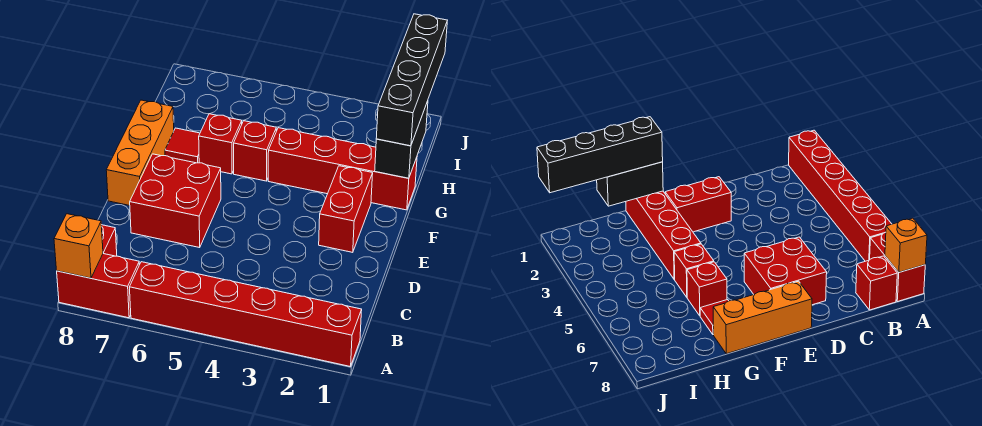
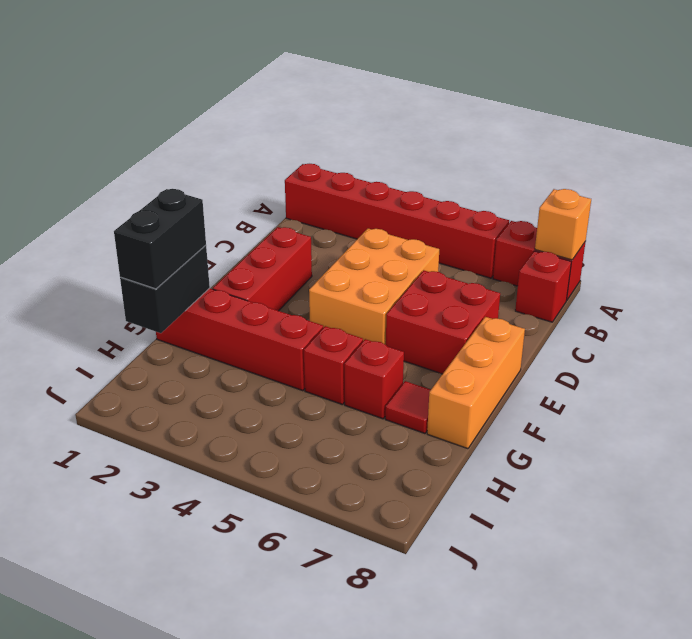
none -> orange 2x3 brick [309,229,439,345]
red 1x2 brick [319,166,373,252] -> red 1x3 brick [213,227,312,311]
black 1x4 brick [376,14,447,146] -> black 1x2 brick [114,189,206,289]

